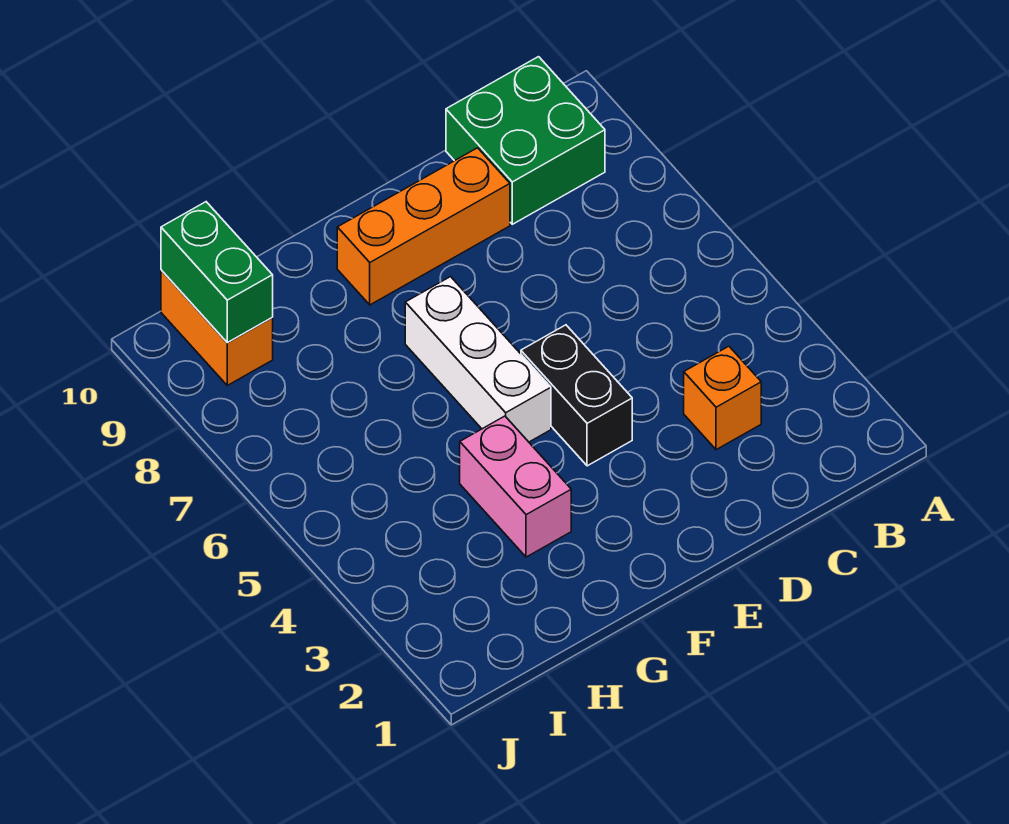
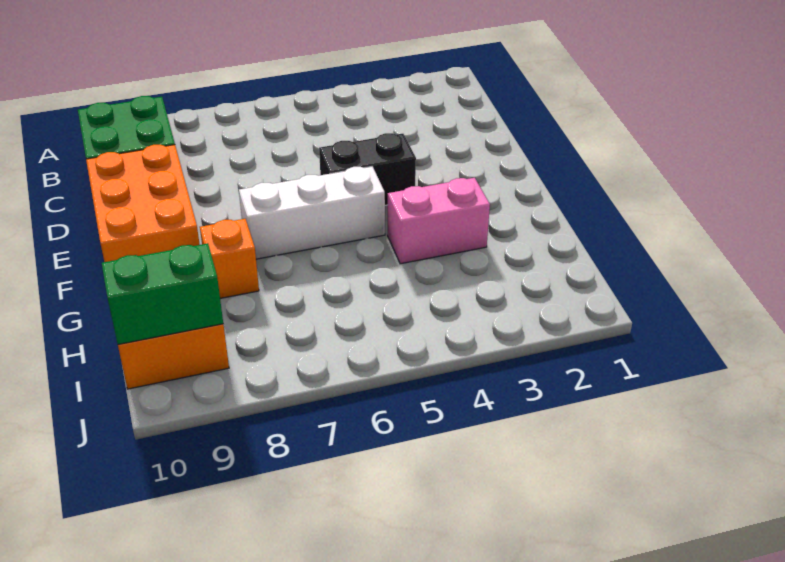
orange 1x1 brick [684,346,761,450] -> orange 1x1 brick moved to [200,219,259,298]
orange 1x3 brick [337,148,510,305] -> orange 2x3 brick [86,145,200,262]

